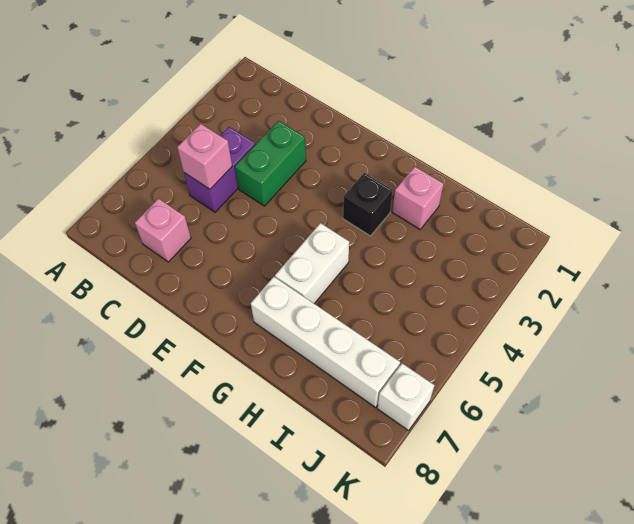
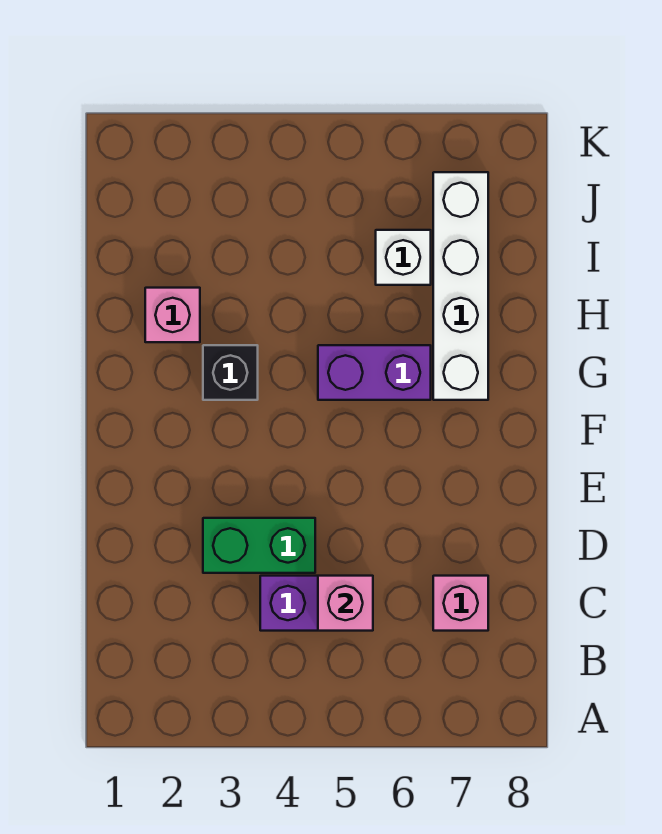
white 1x2 brick [275,223,349,304] -> purple 1x2 brick [318,345,431,400]
white 1x1 brick [377,363,434,431] -> white 1x1 brick moved to [376,230,431,285]

